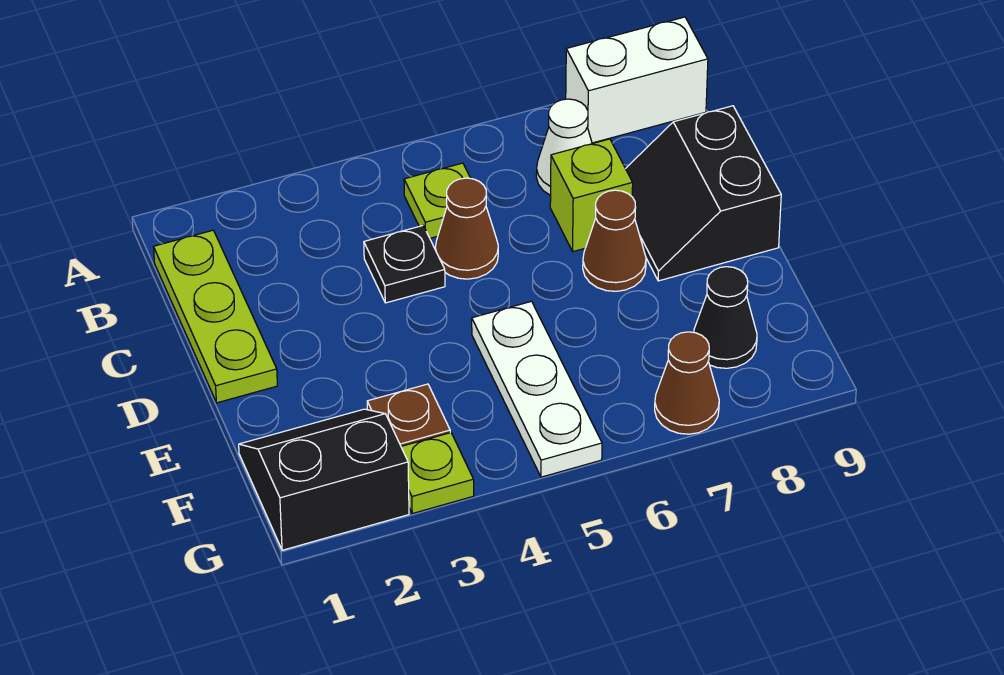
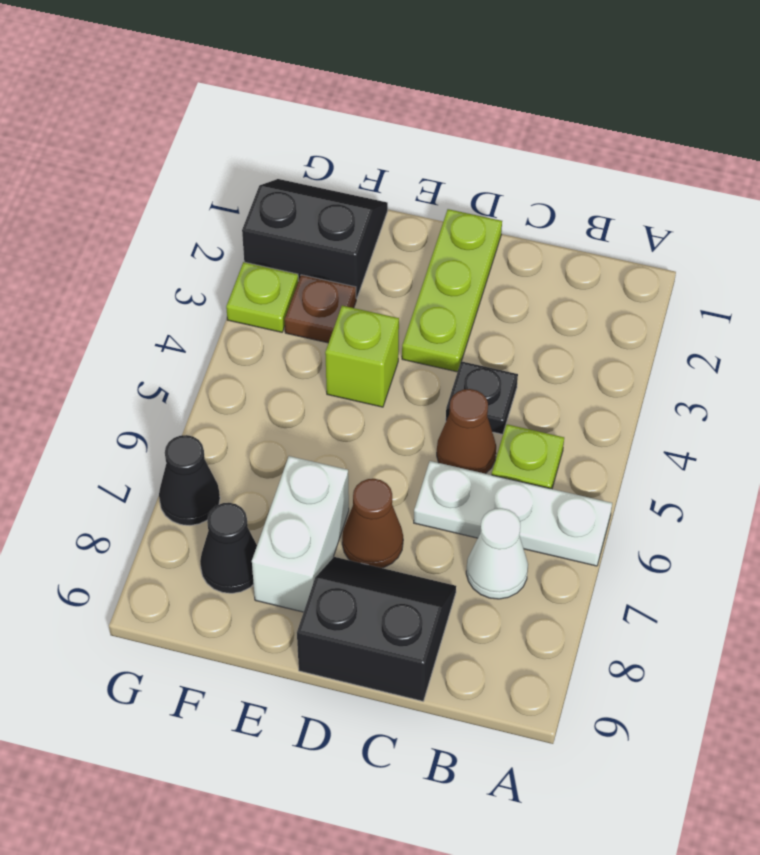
white 1x2 brick [566,17,708,143] -> white 1x2 brick moved to [252,456,349,612]
lime 1x3 plate [154,230,277,403] -> lime 1x3 plate turned to [402,209,502,372]
lime 1x1 brick [550,139,633,252] -> lime 1x1 brick moved to [325,306,399,407]
white 1x3 plate [472,301,602,477] -> white 1x3 plate moved to [414,461,612,566]
black 2x2 slope [239,409,409,550] -> black 2x2 slope turned to [242,179,388,299]
brown 1x1 cone [655,332,719,434] -> black 1x1 cone [159,435,220,526]

